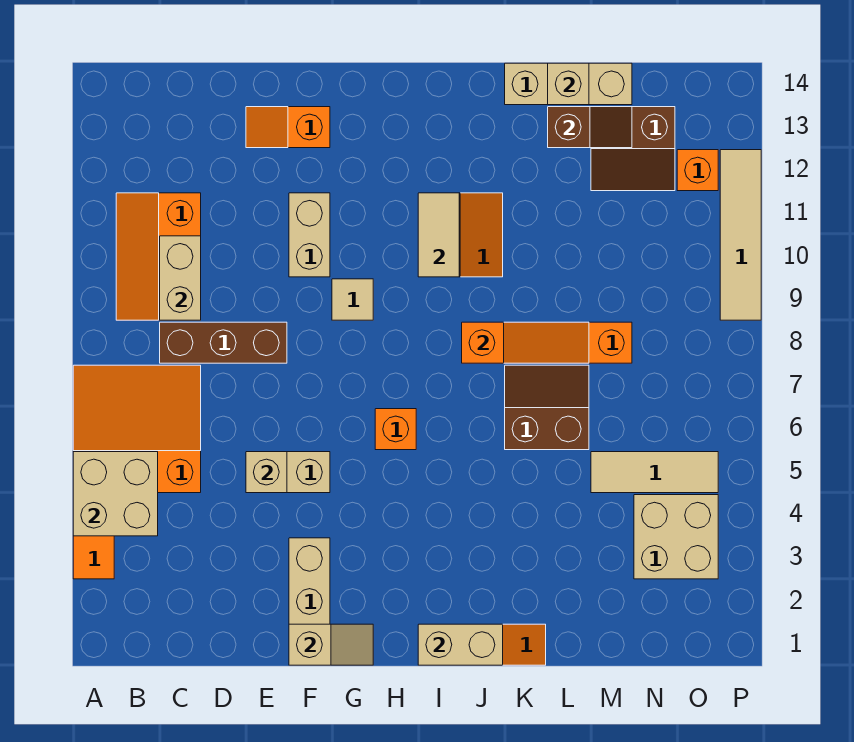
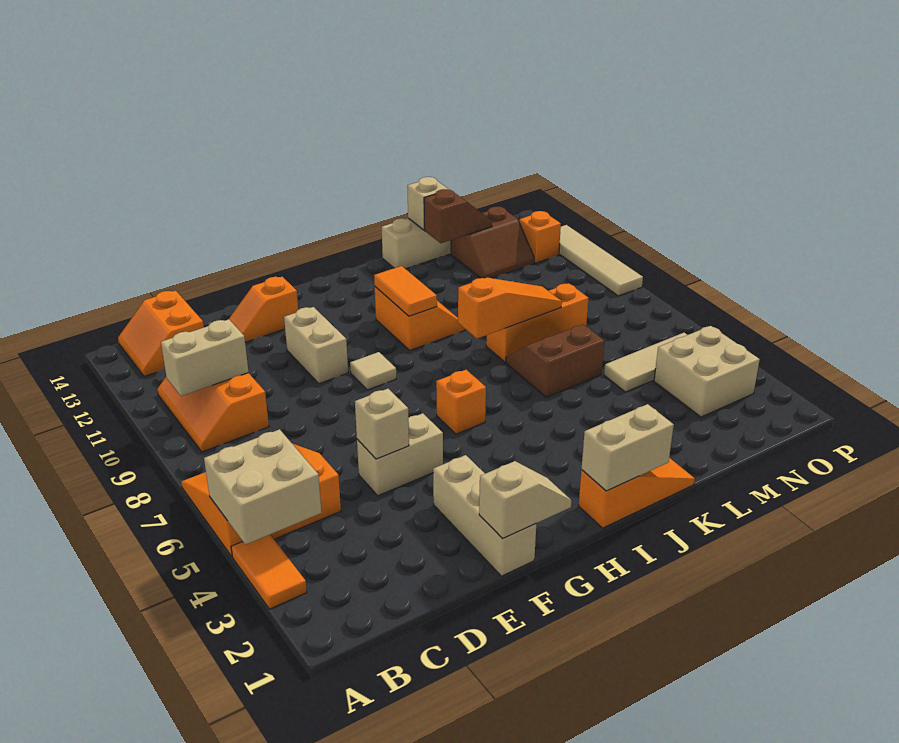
none -> orange 2x2 slope [118,291,204,377]
brown 1x3 brick [160,322,287,363] -> none
tan 1x2 brick [160,236,201,320] -> tan 1x2 brick turned to [161,319,249,396]
tan 1x2 tile [418,193,459,277] -> orange 1x2 tile [374,266,437,316]

